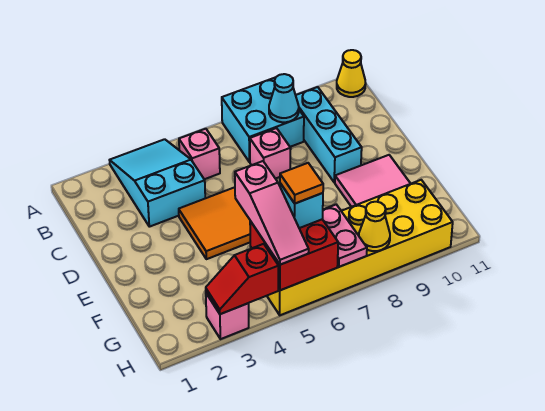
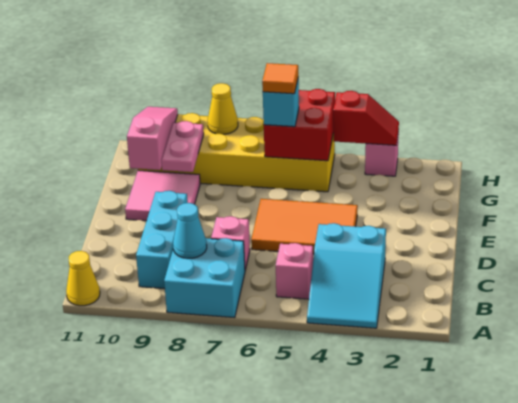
pink 1x3 slope [235,161,309,265] -> pink 1x3 slope moved to [127,107,178,170]
pink 1x2 plate [323,205,367,267] -> pink 1x2 plate moved to [161,121,204,172]

